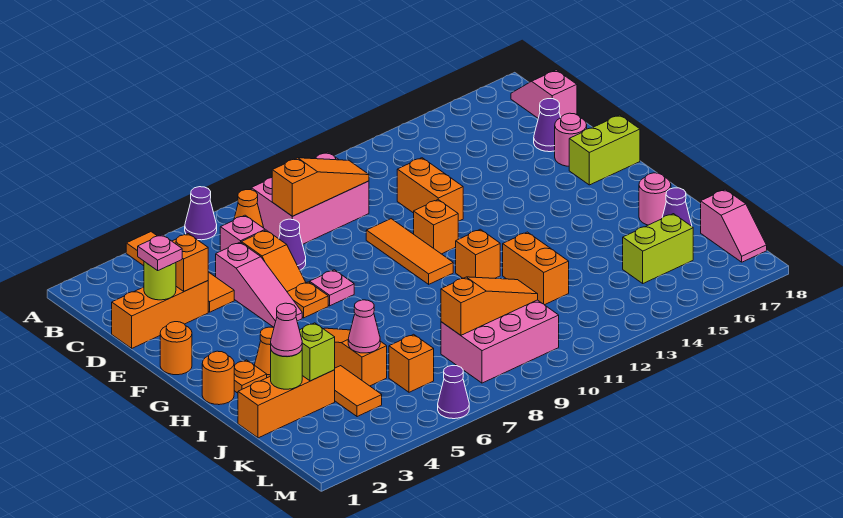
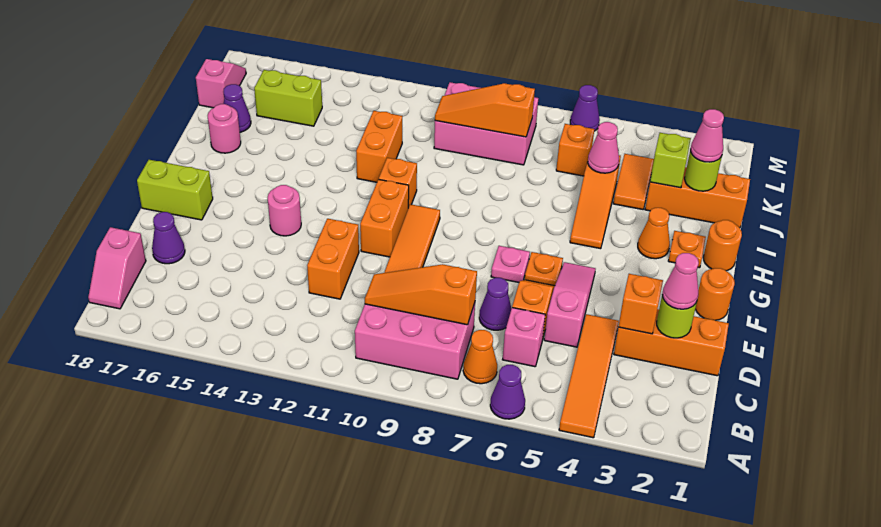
pink 1x1 plate [138,235,182,270] -> pink 1x1 cone [662,253,699,309]
pink 1x1 round brick [555,113,587,166] -> pink 1x1 round brick moved to [268,185,301,236]
orange 1x1 brick [414,200,458,254] -> orange 1x2 brick [360,179,409,257]

